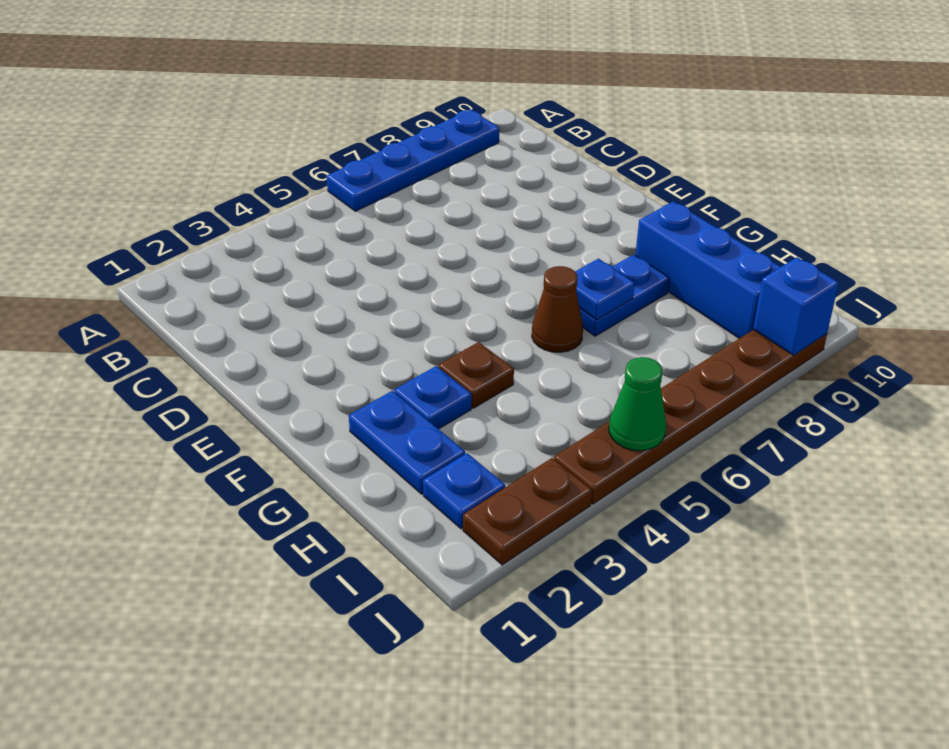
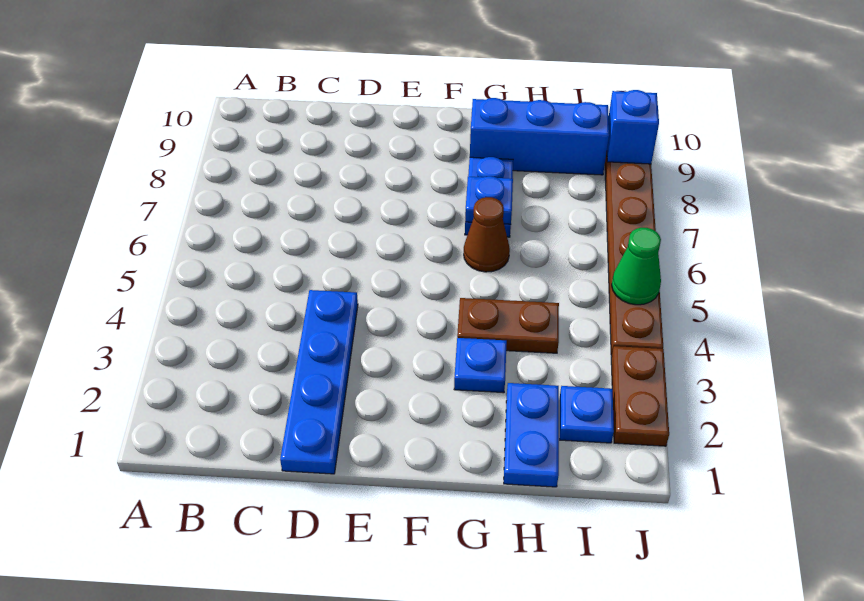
blue 1x4 plate [327,110,499,211] -> blue 1x4 plate moved to [280,290,358,474]
blue 1x2 plate [349,391,465,494] -> blue 1x2 plate turned to [504,383,559,487]
brown 1x1 plate [438,342,514,408] -> brown 1x2 plate [457,298,559,353]

